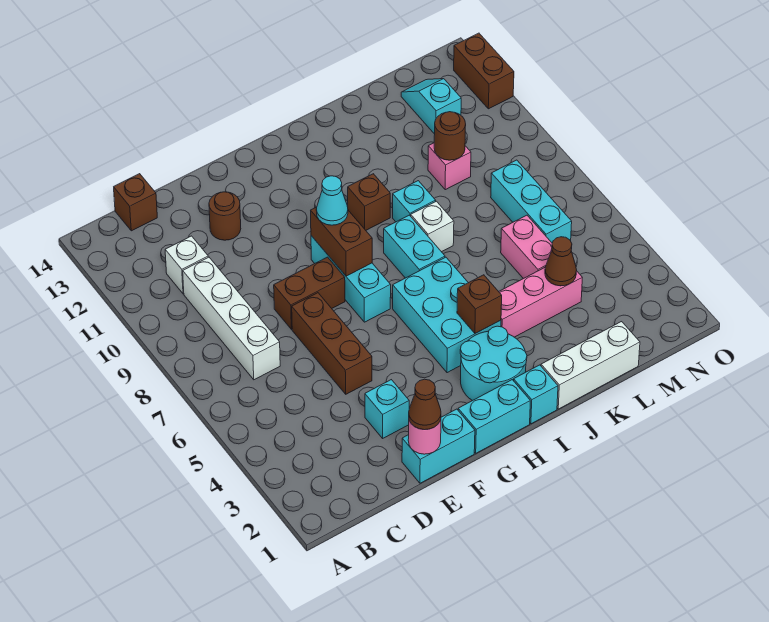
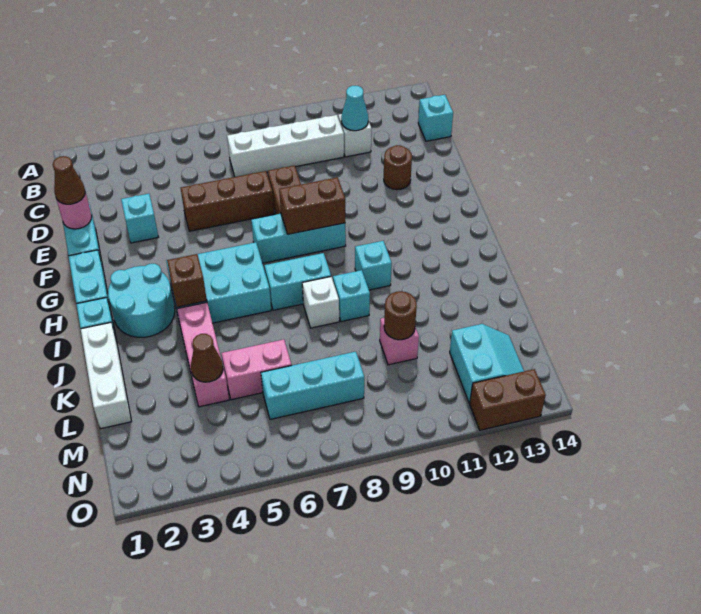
brown 1x1 brick [114,174,157,231] -> cyan 1x1 brick [418,95,453,141]
cyan 1x1 cone [316,176,348,225] -> cyan 1x1 cone moved to [341,86,368,131]
brown 1x1 brick [348,174,390,230] -> cyan 1x1 brick [355,241,392,290]
cyan 1x2 slope [401,79,461,134] -> cyan 2x2 slope [450,324,524,403]

